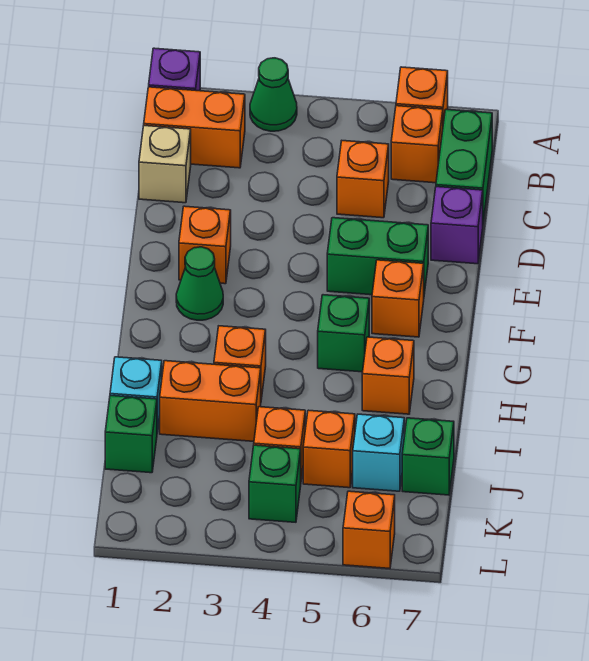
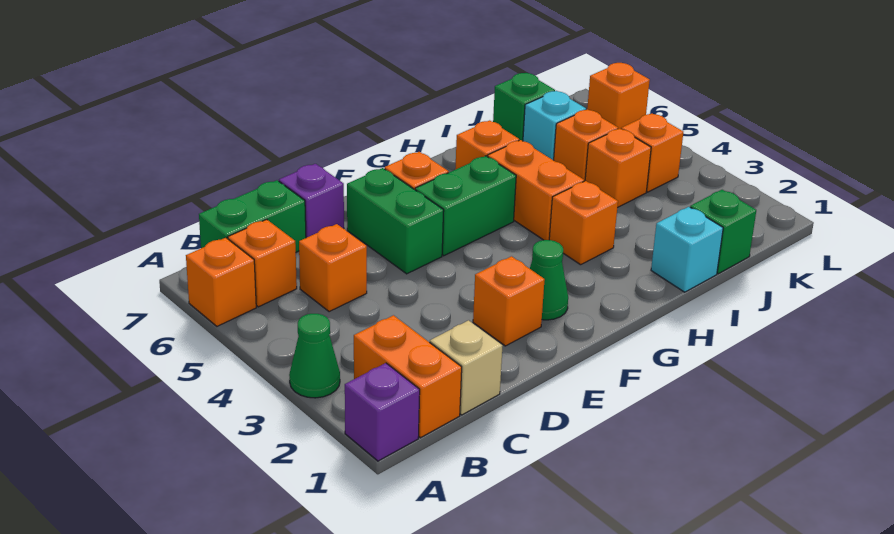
green 1x1 brick [318,295,369,372] -> green 1x2 brick [415,156,516,256]
orange 1x2 brick [160,361,261,441] -> orange 1x2 brick moved to [488,140,584,240]
green 1x1 brick [249,445,301,522] -> orange 1x1 brick [621,114,683,192]

